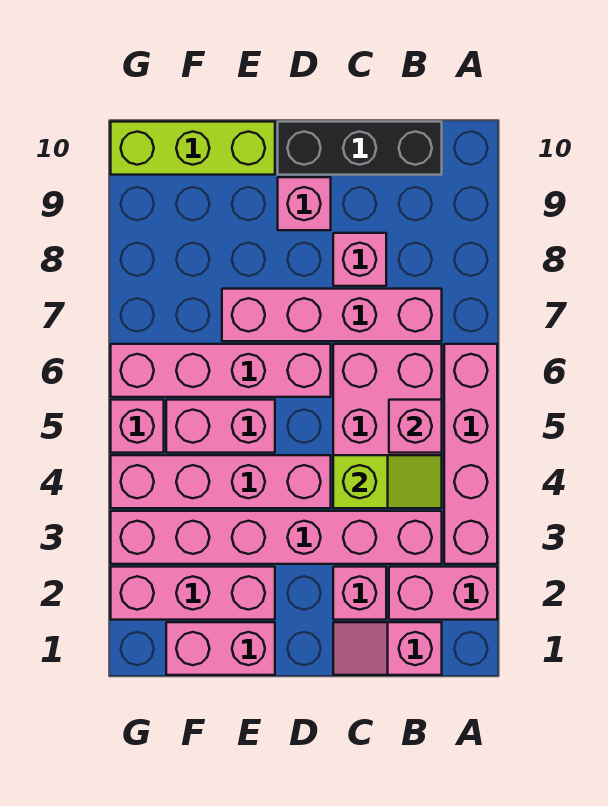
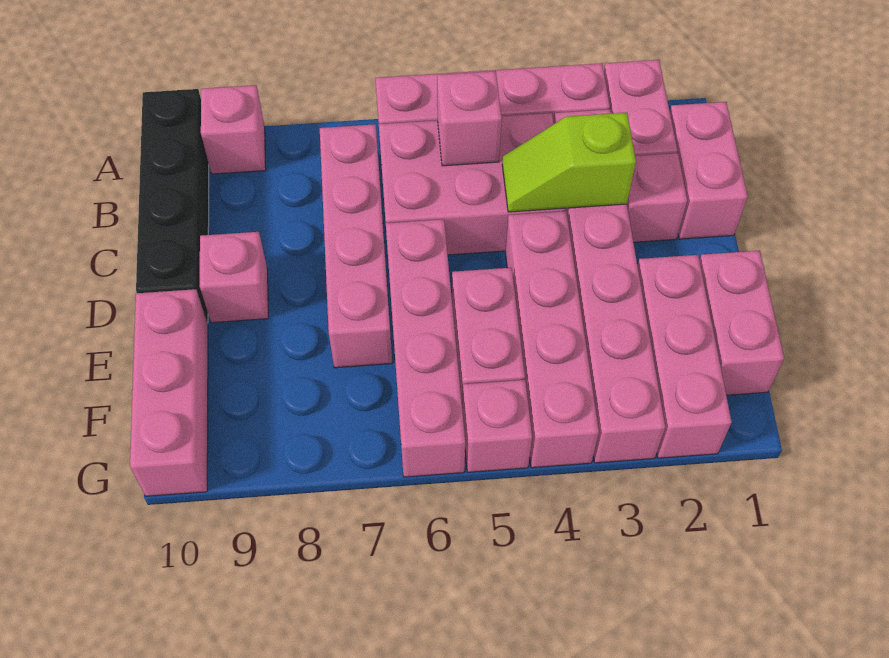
pink 1x2 slope [333,622,442,675] -> pink 1x2 brick [670,102,748,239]
lime 1x2 slope [333,455,442,508] -> lime 1x2 slope turned to [502,113,636,212]
black 1x3 brick [278,122,442,175] -> black 1x4 brick [136,89,209,323]
pink 1x1 brick [333,233,386,286] -> pink 1x1 brick moved to [201,85,266,174]
lime 1x3 brick [111,122,275,175] -> pink 1x3 brick [130,289,208,496]

